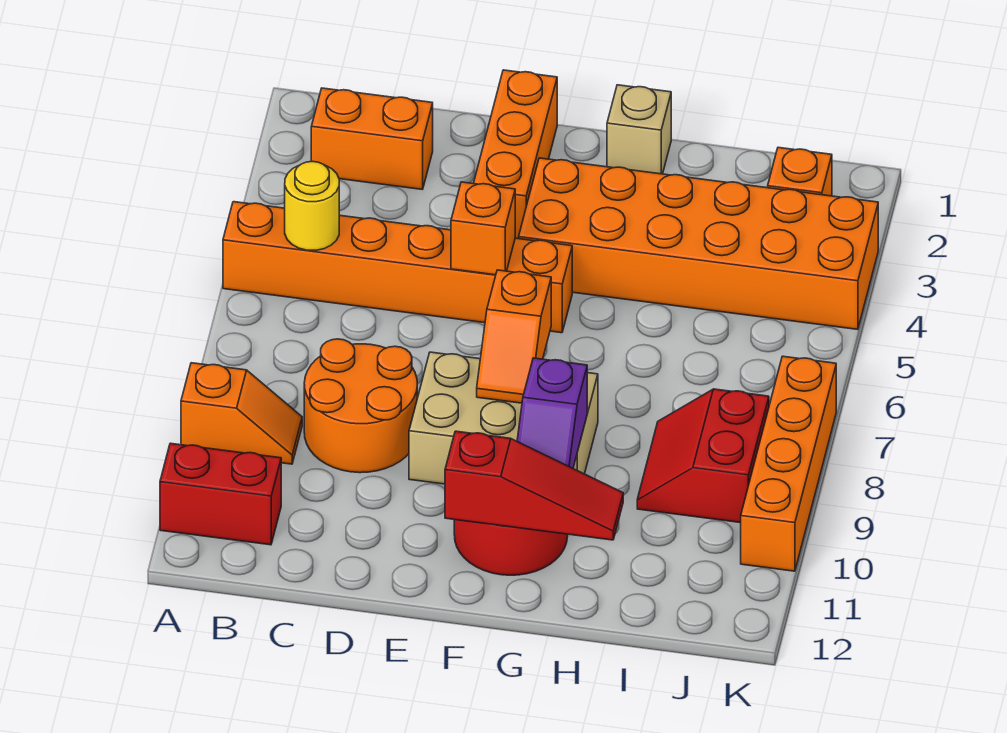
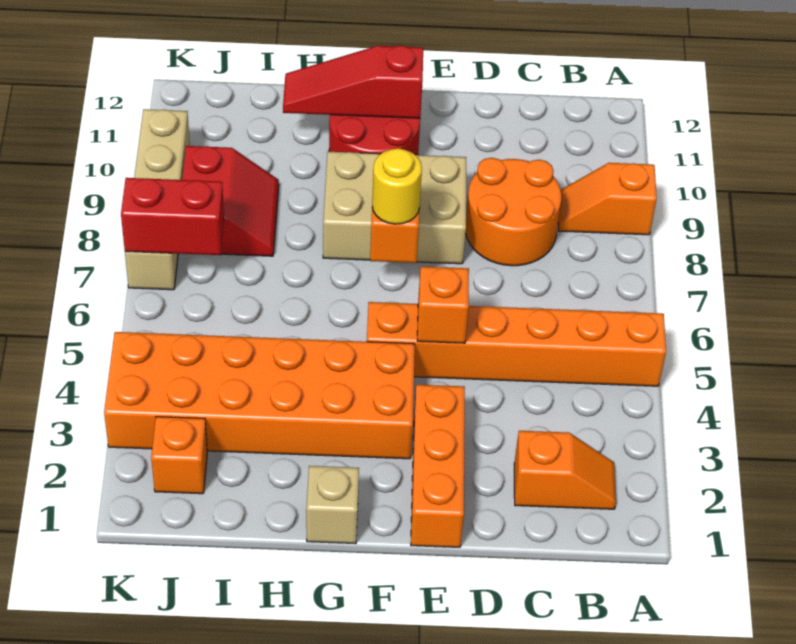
red 1x2 brick [160,443,281,545] -> red 1x2 brick moved to [121,178,224,255]
orange 1x2 brick [311,88,433,190] -> orange 1x2 slope [514,431,616,509]
yellow 1x1 round brick [285,161,339,250] -> yellow 1x1 round brick moved to [372,148,422,224]
purple 1x2 slope [517,358,587,468] -> none
orange 1x4 brick [741,356,836,571] -> tan 1x4 brick [125,109,190,290]

